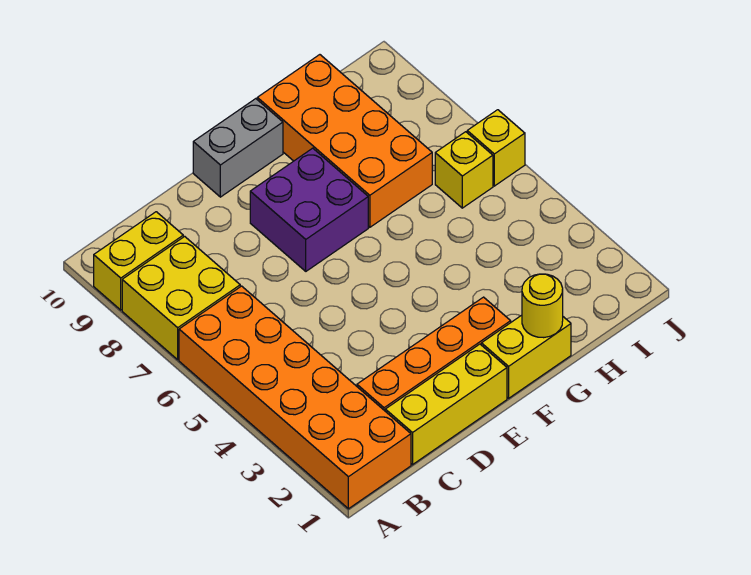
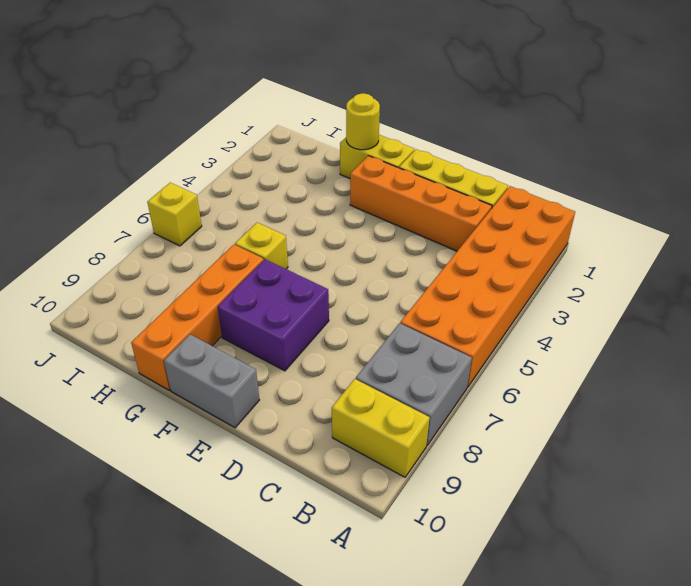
yellow 2x2 brick [122,236,240,360] -> grey 2x2 brick [356,323,472,445]
orange 2x4 brick [257,55,432,227] -> orange 1x4 brick [131,244,263,390]
yellow 1x1 brick [435,132,493,208] -> yellow 1x1 brick moved to [235,223,288,269]

